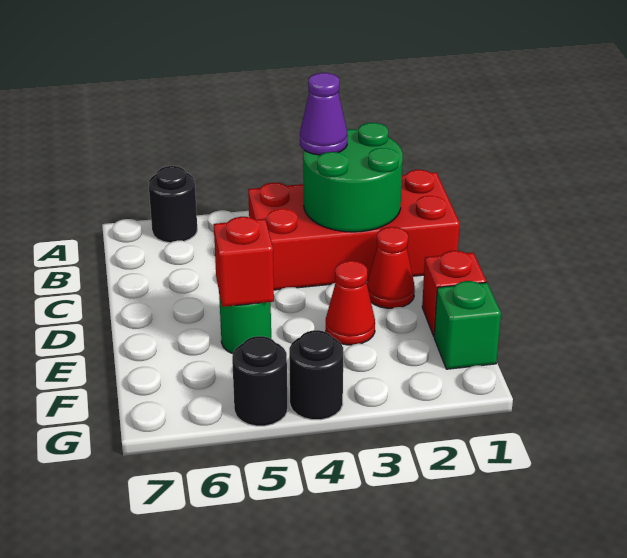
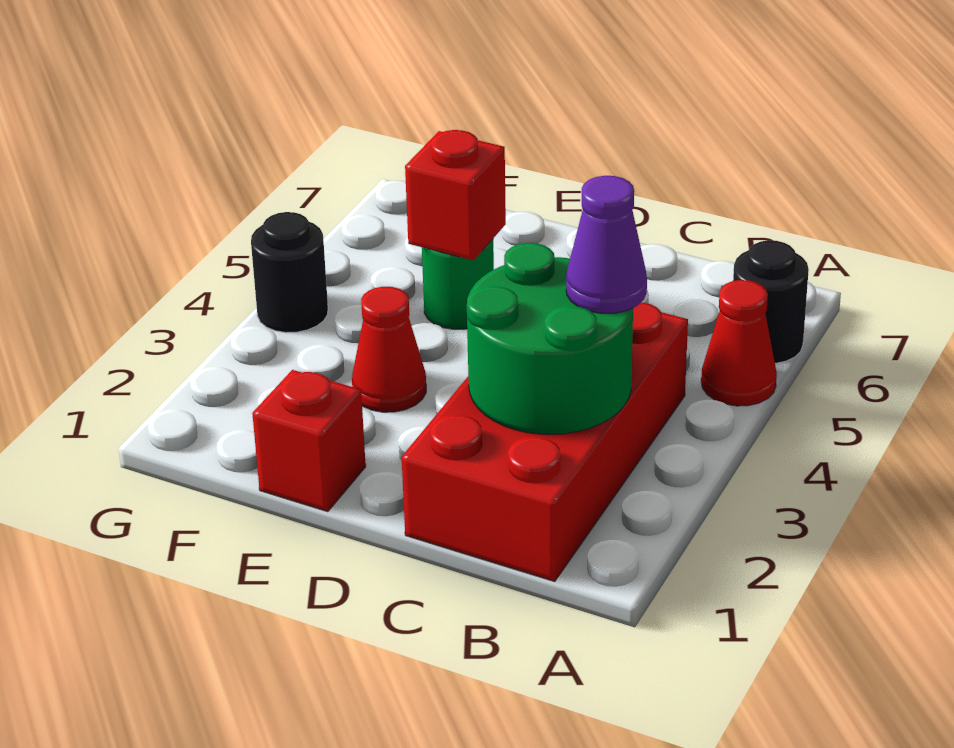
red 1x1 cone [367,227,415,308] -> red 1x1 cone moved to [701,280,777,406]
green 1x1 brick [434,281,501,369] -> none
black 1x1 round brick [232,336,287,426] -> none

